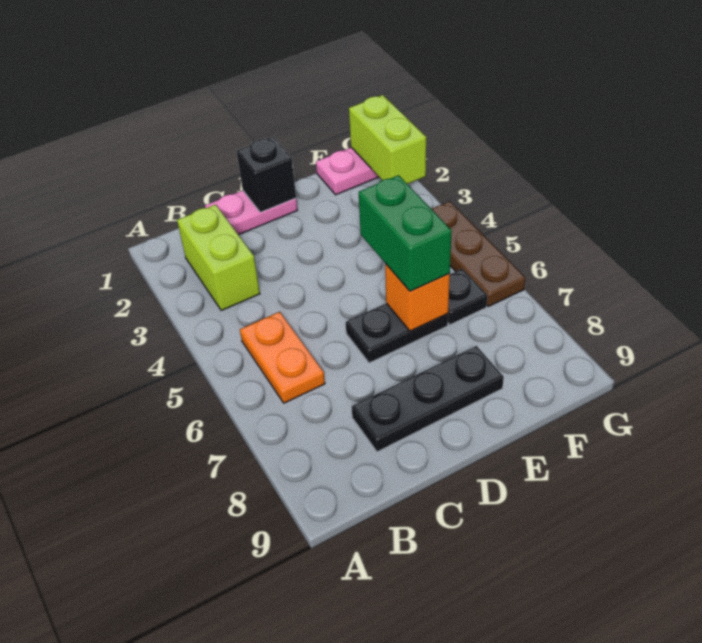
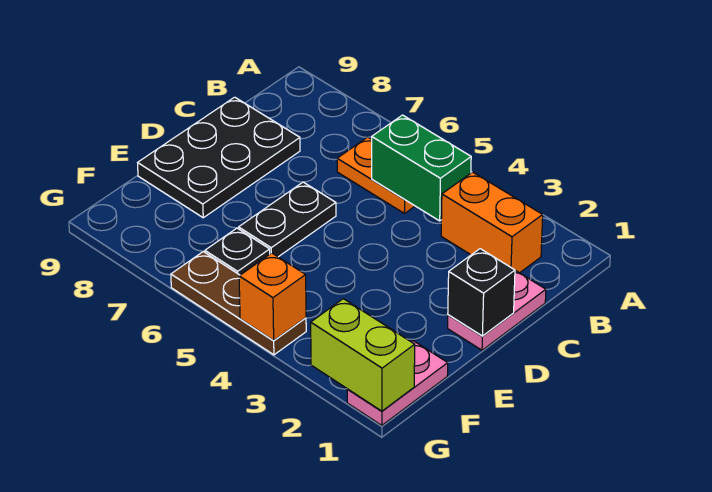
lime 1x2 brick [177,204,260,311] -> orange 1x2 brick [441,172,543,273]
black 1x3 plate [352,346,504,452] -> black 2x3 plate [138,97,300,218]
green 1x2 brick [359,175,452,291] -> green 1x2 brick moved to [372,115,471,221]
orange 1x1 brick [385,264,450,331] -> orange 1x1 brick moved to [239,253,306,341]

